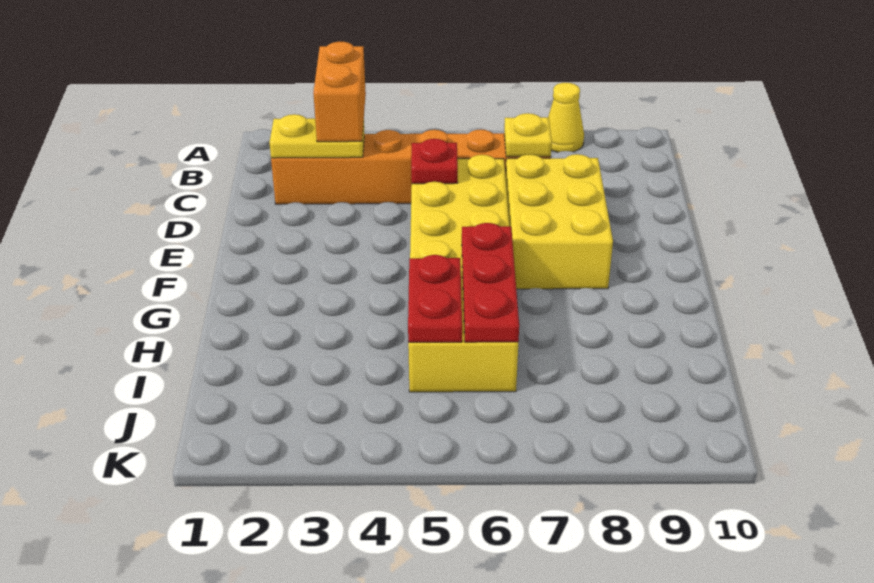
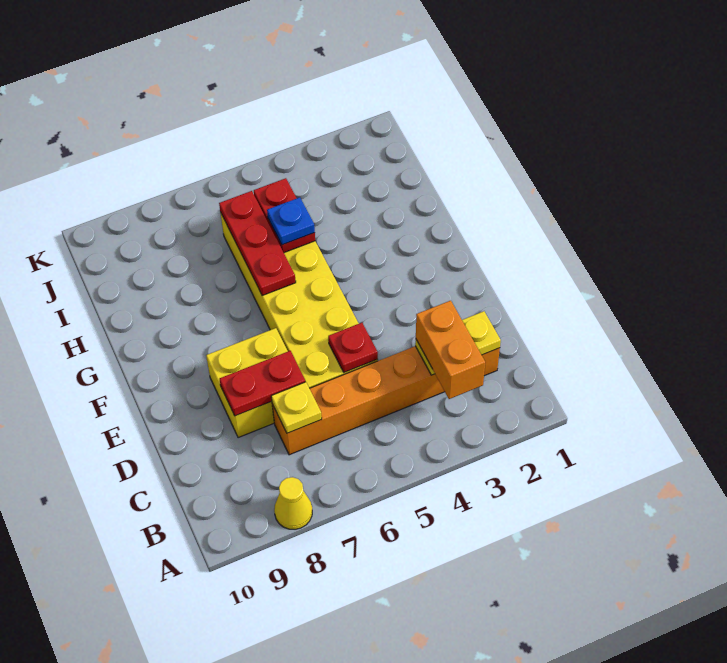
yellow 2x3 brick [506,154,613,289] -> yellow 2x2 brick [206,328,288,438]
none -> red 1x2 plate [220,351,305,416]
none -> blue 1x1 plate [267,197,315,245]

